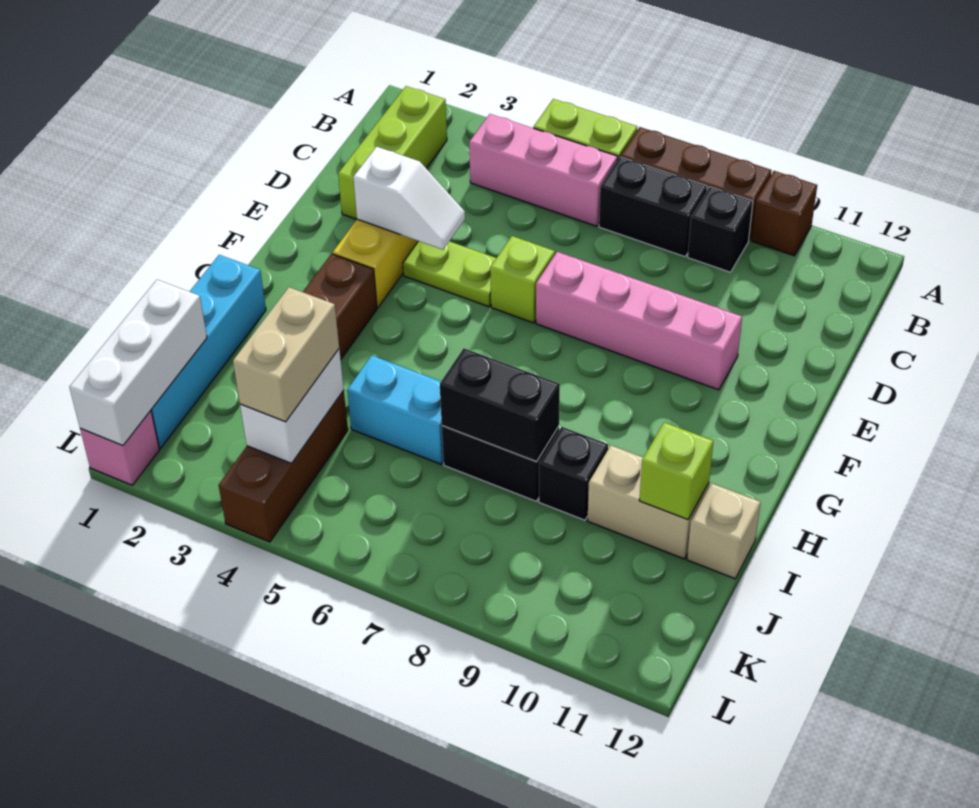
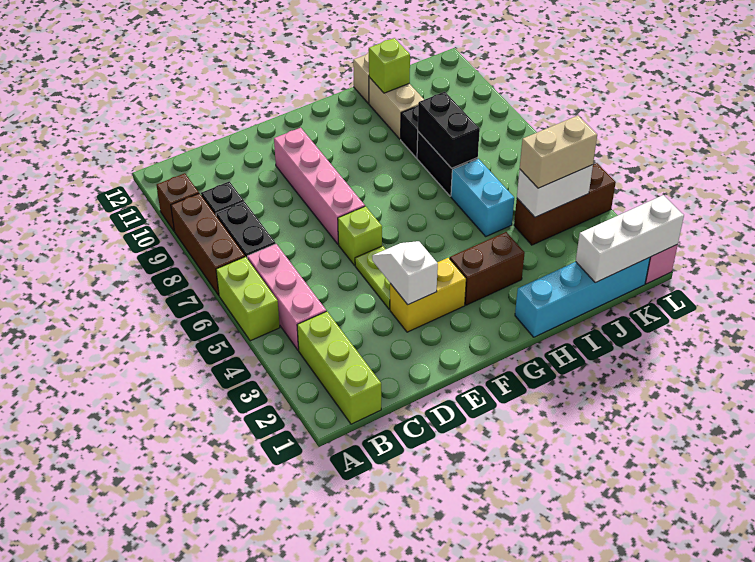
lime 1x3 brick [338,86,447,219] -> lime 1x3 brick turned to [297,311,381,424]

